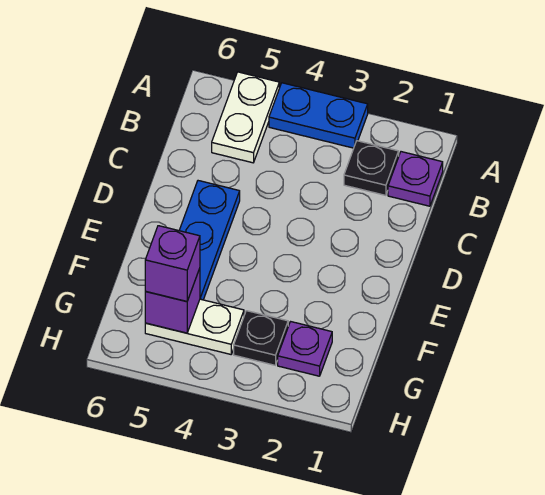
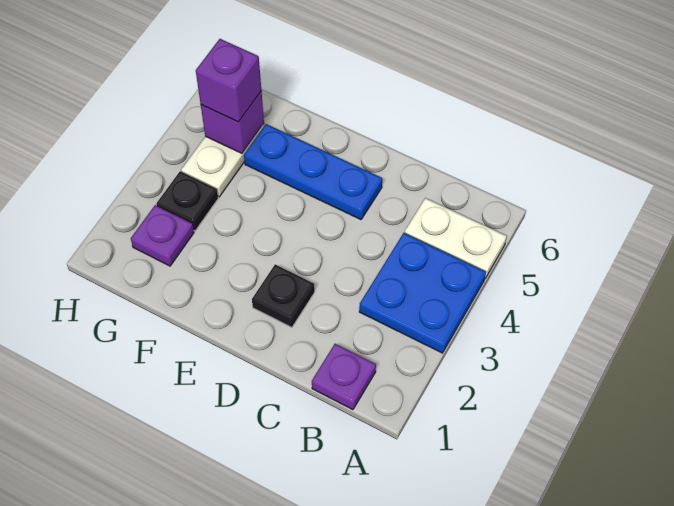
blue 1x2 plate [269,83,368,148] -> blue 2x2 plate [359,233,486,353]
black 1x1 plate [344,141,399,195] -> black 1x1 plate moved to [252,264,315,327]

